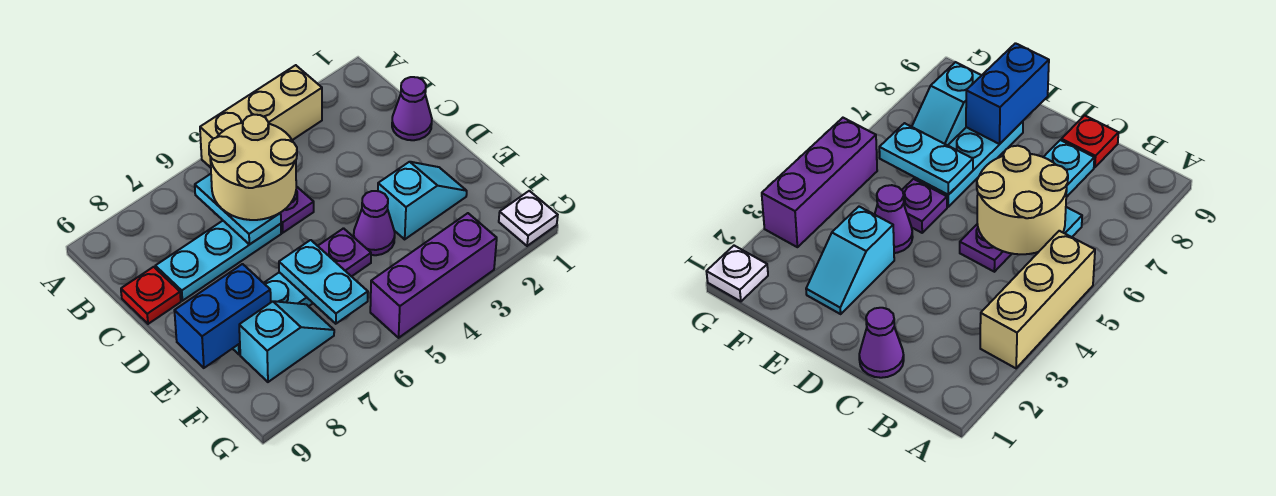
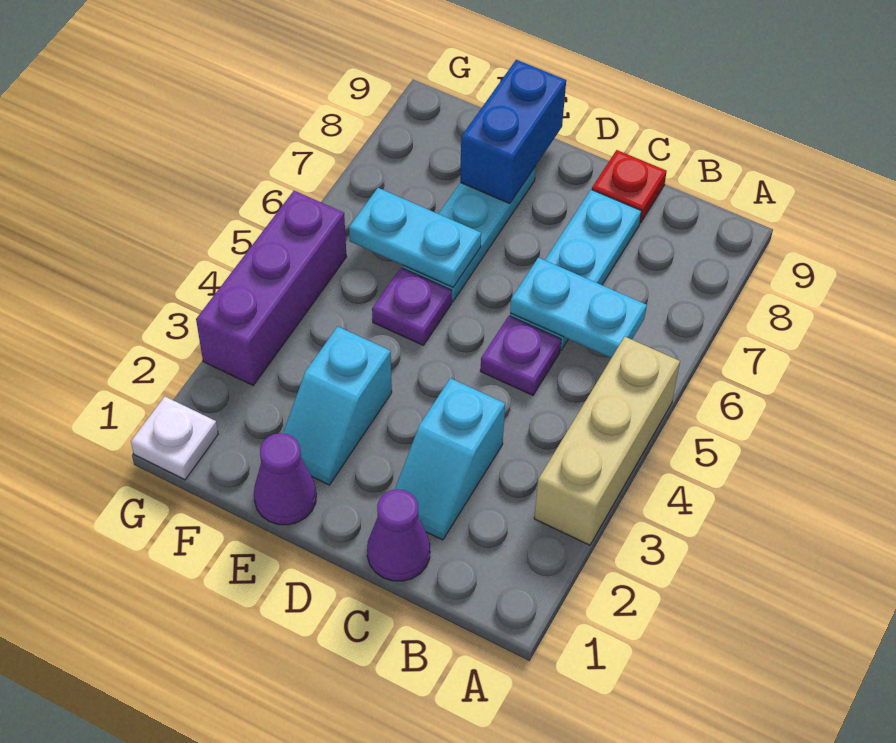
tan 2x2 round brick [209,115,297,220] -> none
purple 1x1 cone [354,191,395,255] -> purple 1x1 cone moved to [254,433,316,525]
cyan 1x2 slope [239,301,334,382] -> cyan 1x2 slope moved to [395,378,505,540]

